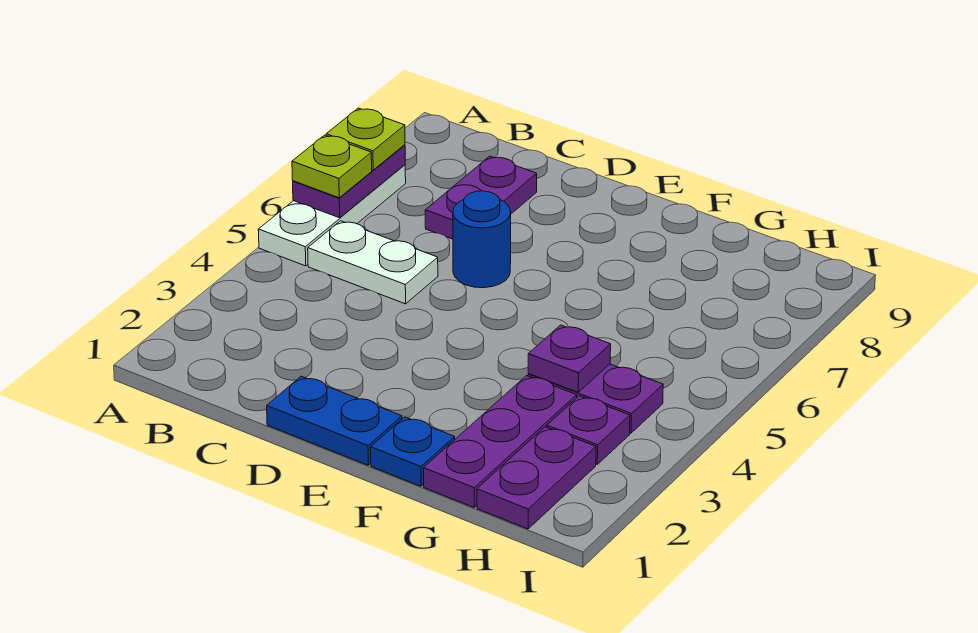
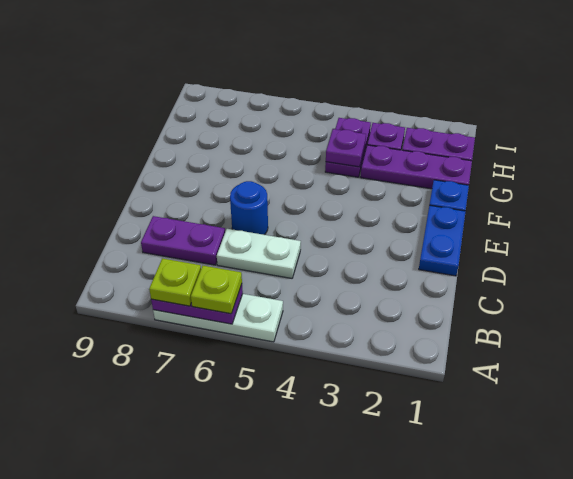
white 1x2 plate [308,221,438,304] -> white 1x2 plate turned to [217,229,301,278]

